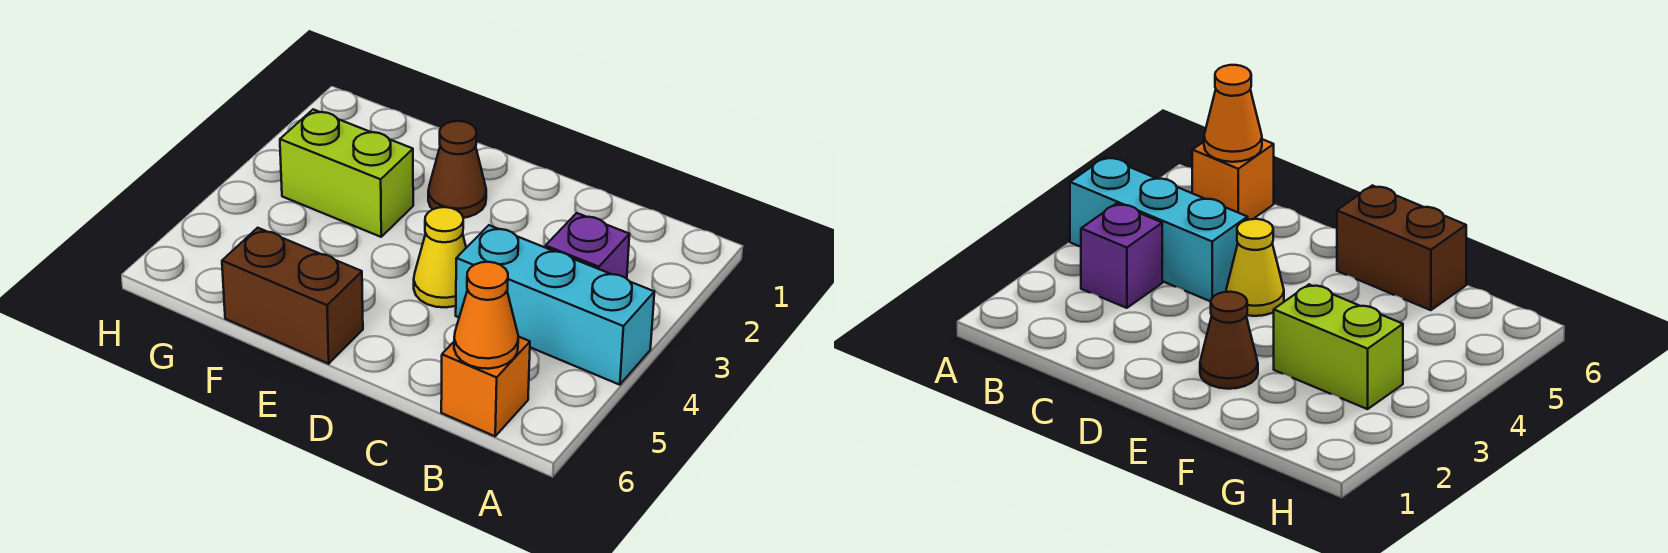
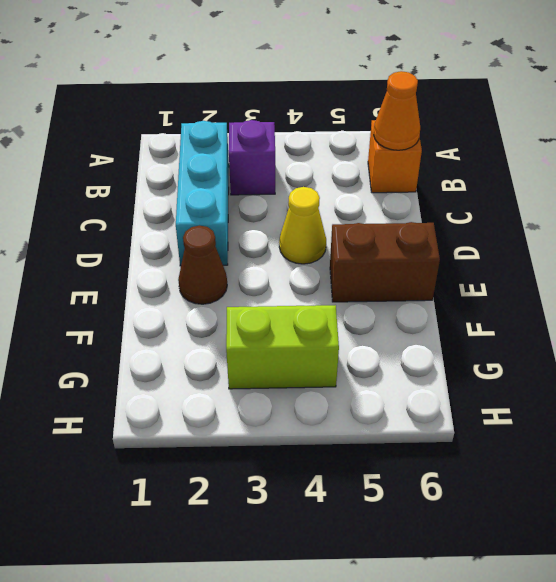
cyan 1x3 brick [456,225,654,385] -> cyan 1x3 brick moved to [176,121,229,266]
brown 1x2 brick [222,228,363,364] -> brown 1x2 brick turned to [330,222,440,302]
lime 1x2 brick [280,109,413,237] -> lime 1x2 brick turned to [226,305,339,389]

